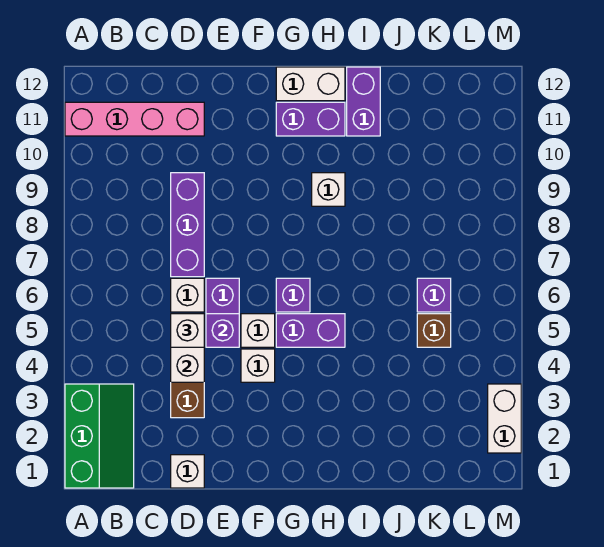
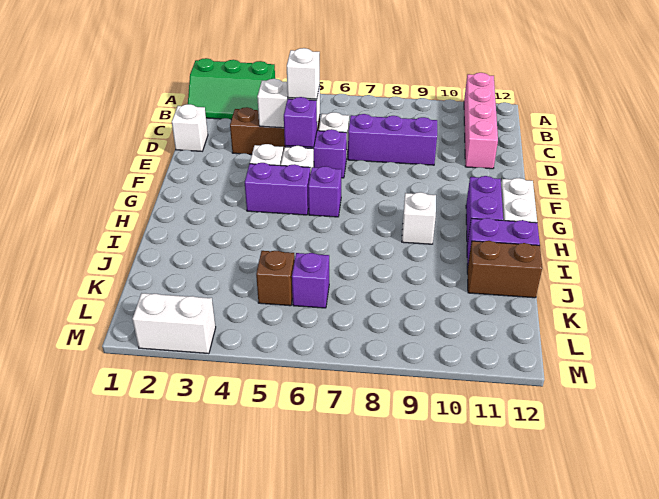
purple 1x2 brick [276,314,345,347] -> purple 1x2 brick turned to [245,163,310,215]
none -> brown 1x2 brick [467,241,542,298]

